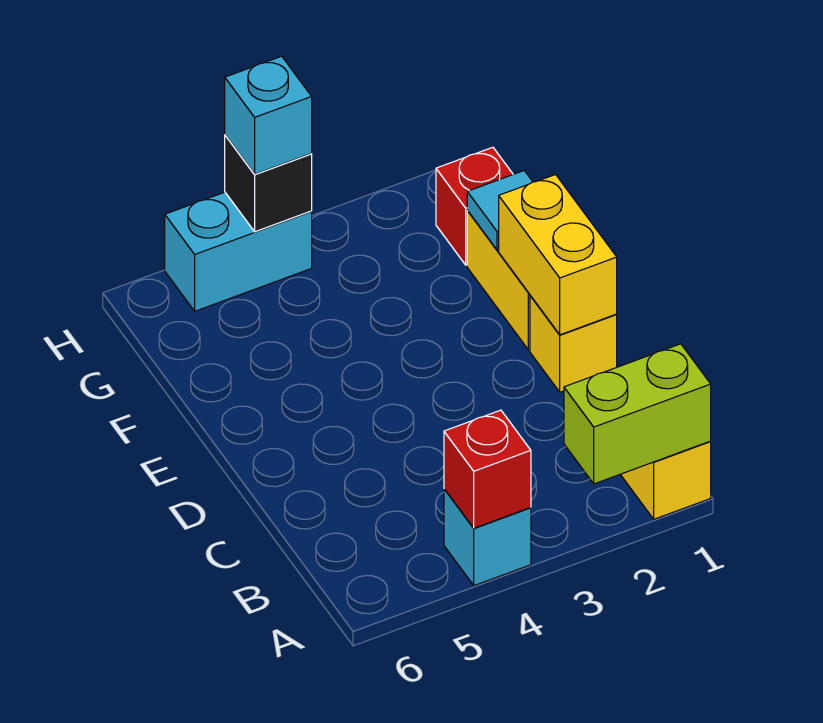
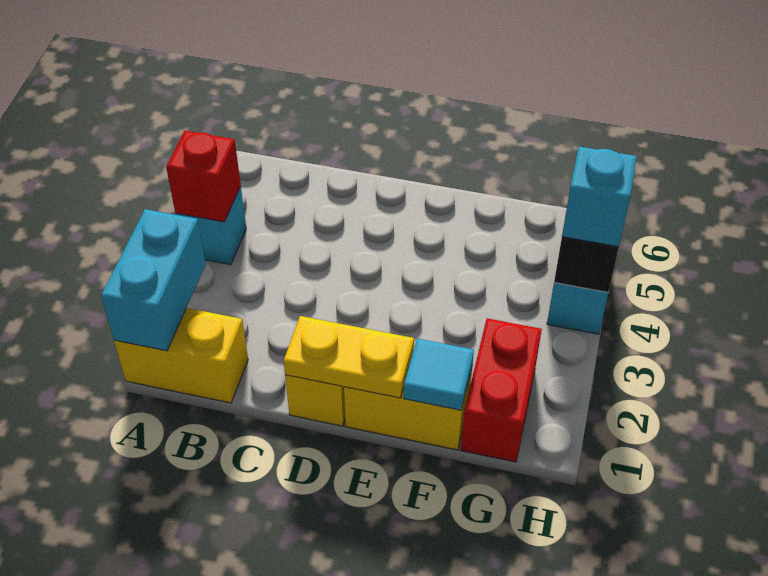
lime 1x2 brick [564,344,711,484] -> cyan 1x2 brick [101,209,206,351]
yellow 1x2 brick [499,175,617,335] -> yellow 1x2 plate [284,316,414,398]
red 1x1 brick [436,147,513,265] -> red 1x2 brick [461,318,542,462]

